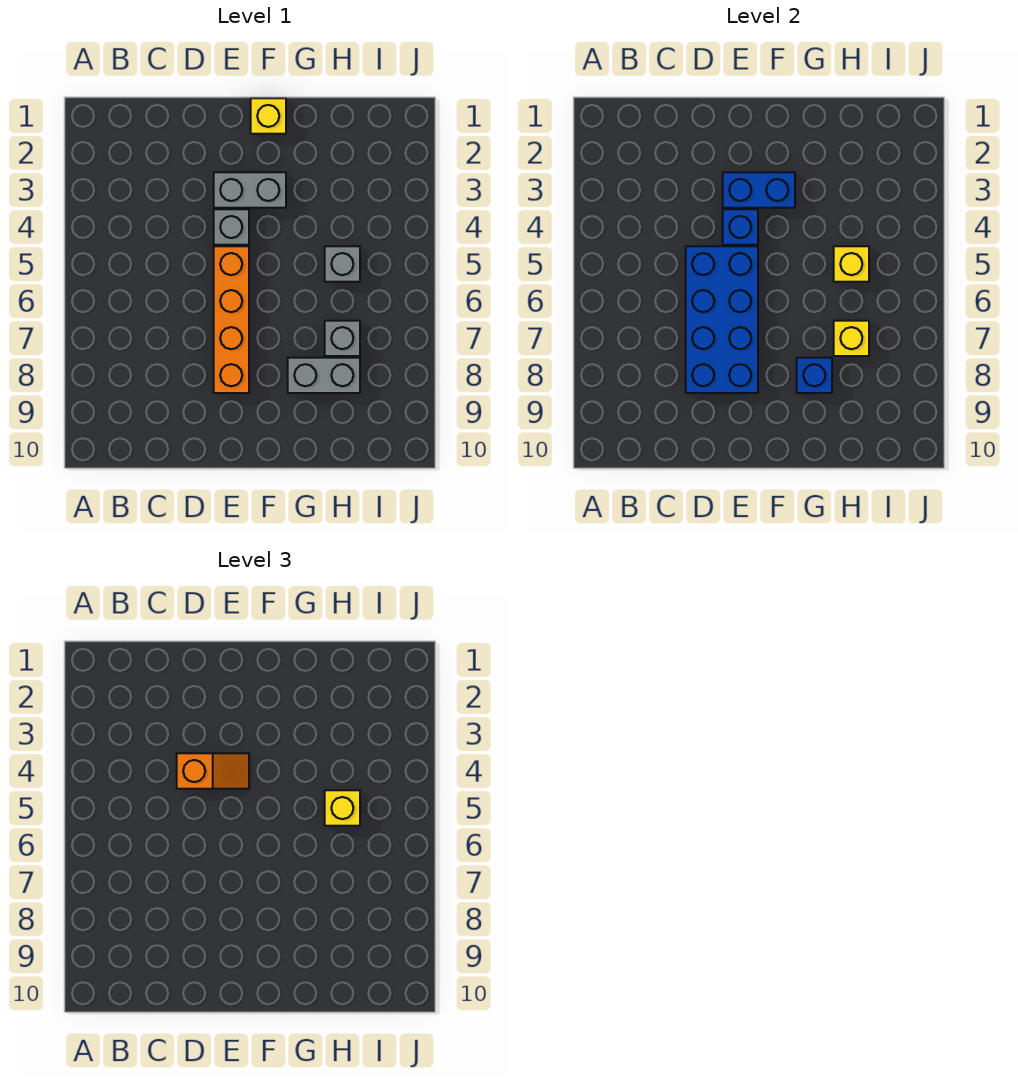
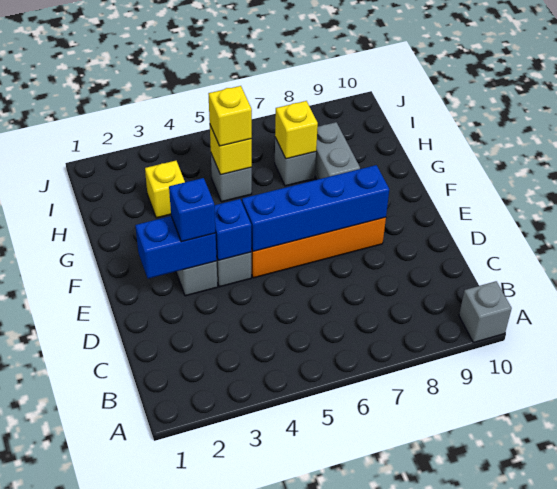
none -> grey 1x1 brick [459,281,512,343]
orange 1x2 slope [177,753,249,789] -> none
blue 2x4 brick [686,246,758,393] -> blue 1x4 brick [242,165,389,251]
blue 1x2 brick [723,172,795,208] -> blue 1x2 brick turned to [135,216,217,279]
yellow 1x1 brick [251,98,286,134] -> yellow 1x1 brick moved to [145,161,185,218]
blue 1x1 brick [797,358,832,393] -> blue 1x1 brick moved to [169,178,216,242]

